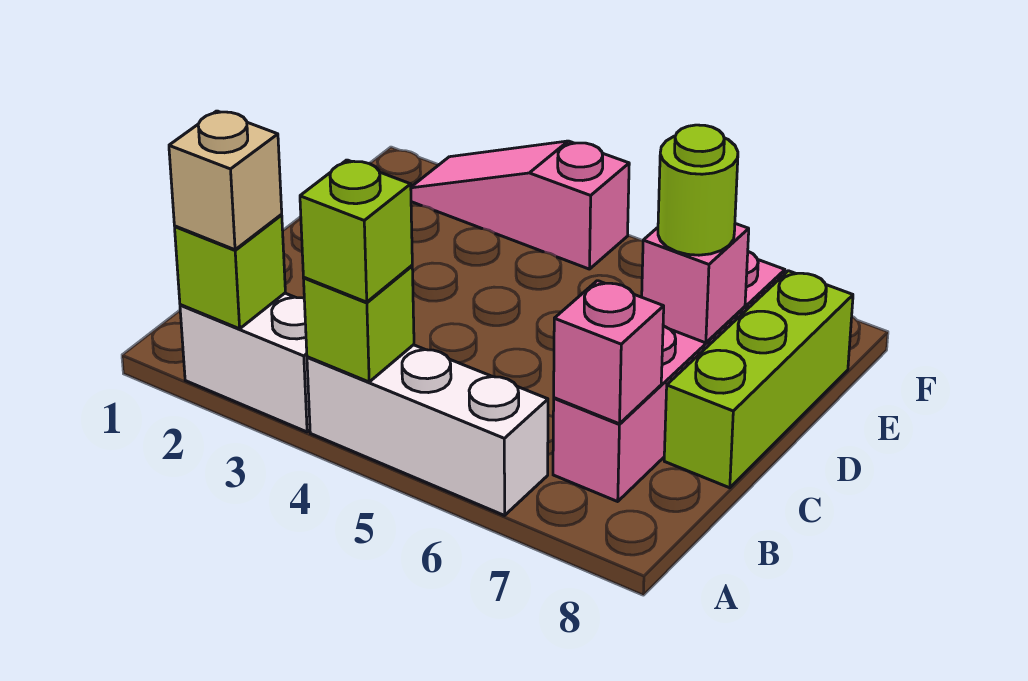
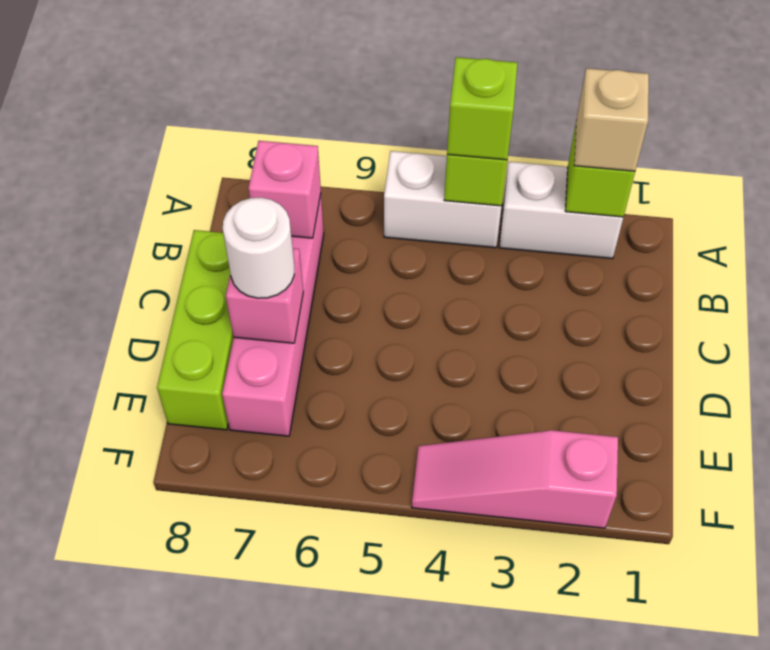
white 1x3 brick [307,345,548,515] -> white 1x2 brick [384,151,502,248]
lime 1x1 round brick [658,125,738,255] -> white 1x1 round brick [223,198,294,298]
pink 1x3 slope [411,141,629,269] -> pink 1x3 slope turned to [412,430,618,528]

